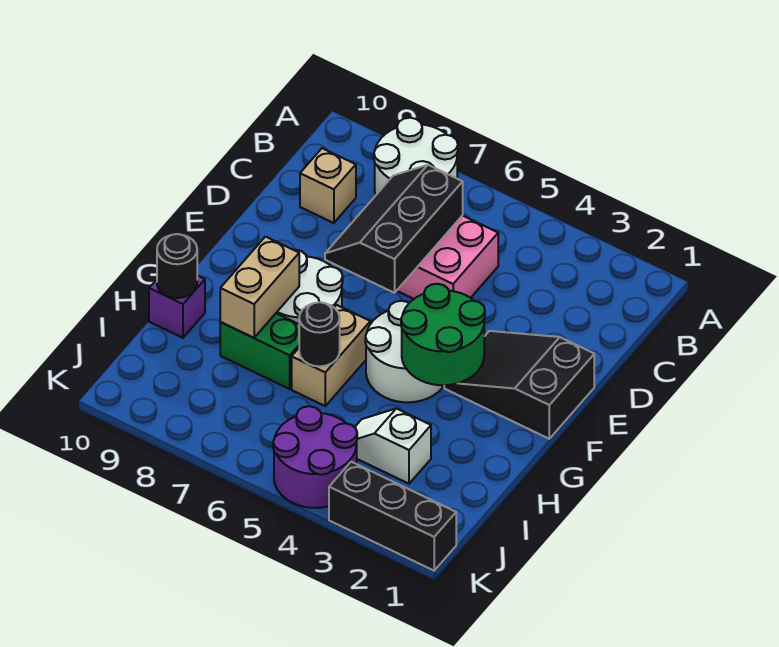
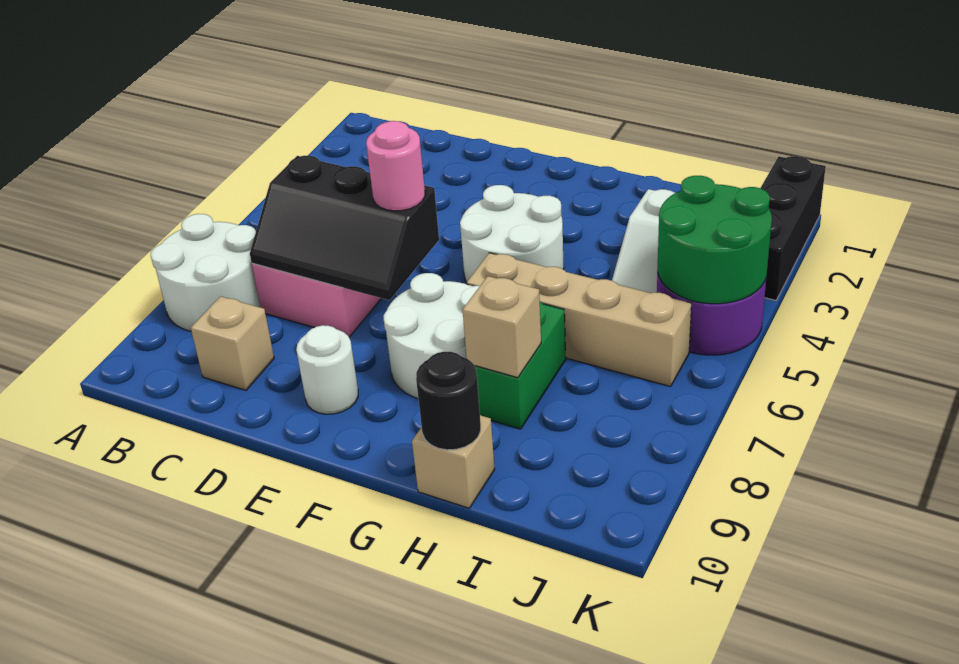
black 2x3 slope [444,331,594,439] -> none
none -> pink 1x1 round brick [366,121,425,211]
none -> white 1x1 round brick [296,325,358,414]
green 2x2 round brick [401,284,485,385] -> green 2x2 round brick moved to [658,176,772,304]
tan 1x2 brick [292,305,370,406] -> tan 1x4 brick [467,253,691,387]
tan 1x2 brick [220,237,299,338] -> tan 1x1 brick [463,276,541,378]
black 1x1 round brick [299,302,340,366] -> none
purple 1x1 brick [149,276,205,338] -> tan 1x1 brick [412,415,495,508]

